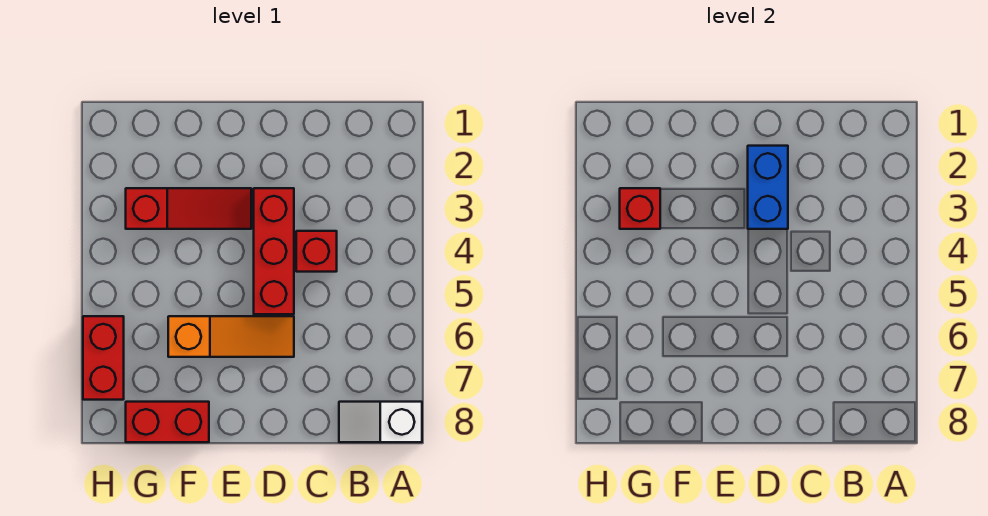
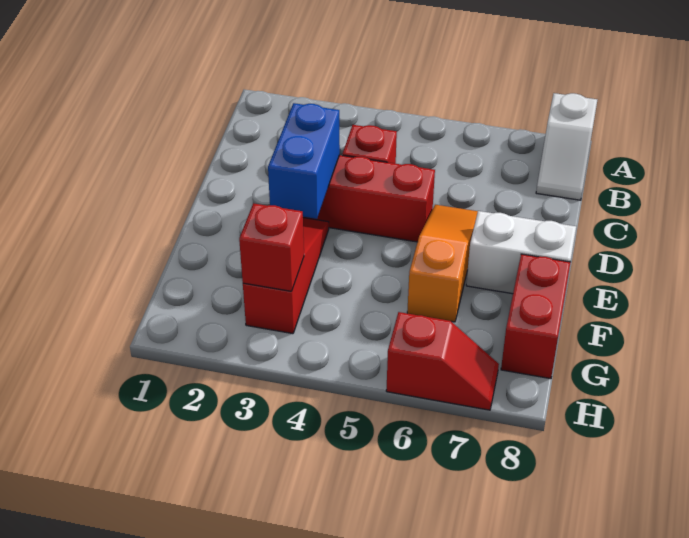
blue 1x2 brick [748,146,788,229] -> blue 1x2 brick turned to [268,103,340,219]
none -> white 1x2 brick [466,211,576,294]
red 1x2 brick [83,316,124,400] -> red 1x2 slope [386,312,499,410]

